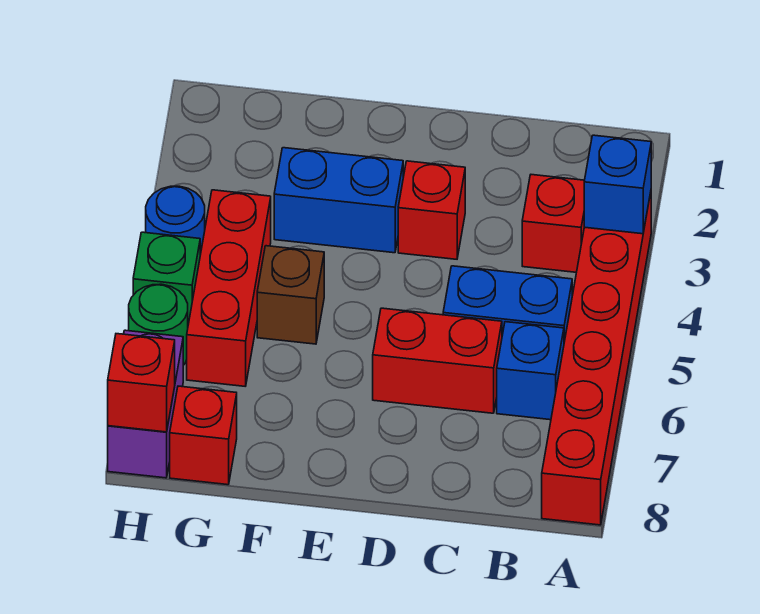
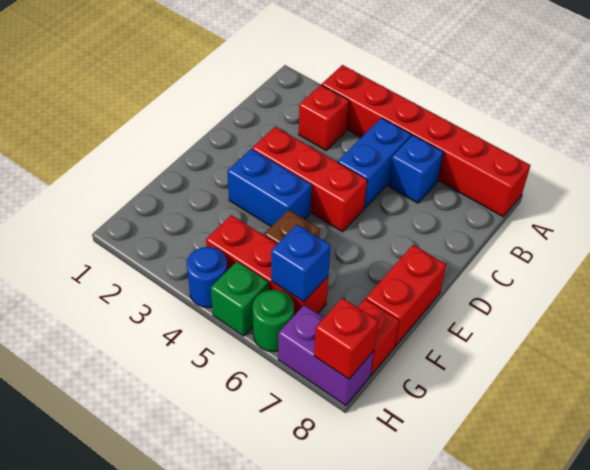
blue 1x1 brick [584,135,651,234] -> blue 1x1 brick moved to [271,225,331,302]
red 1x2 brick [373,308,502,413] -> red 1x2 brick moved to [366,245,446,346]
red 1x1 brick [398,161,465,259] -> red 1x3 brick [252,127,367,232]
blue 1x2 brick [274,148,403,253] -> blue 1x2 brick turned to [227,149,312,227]

